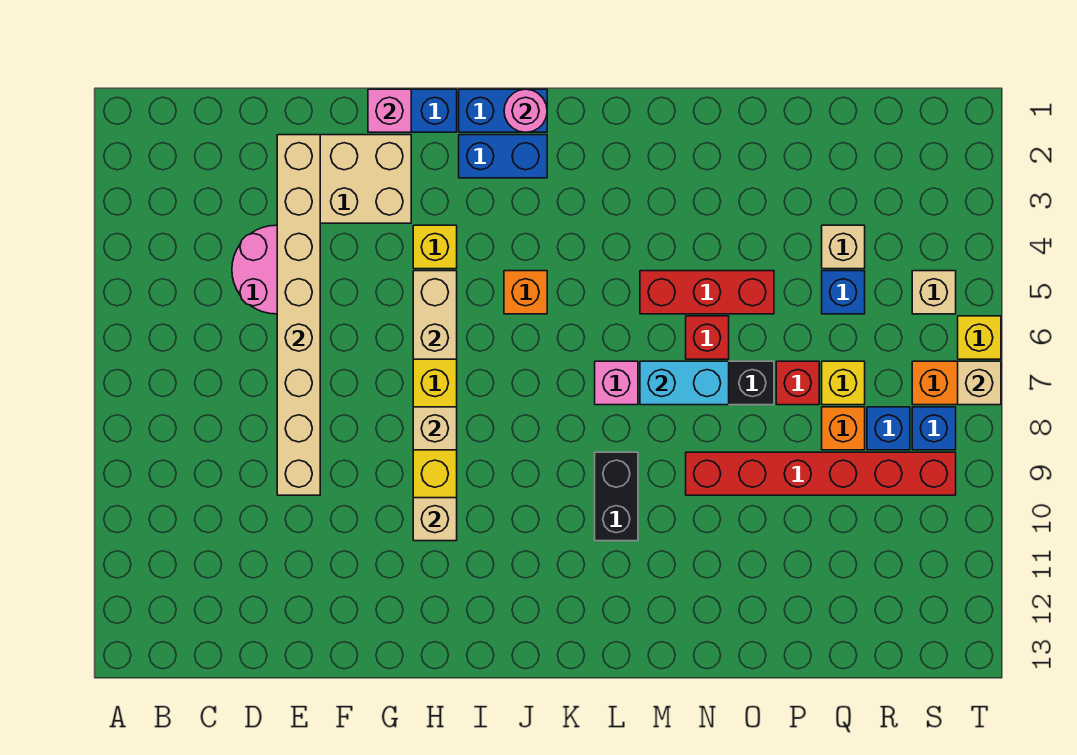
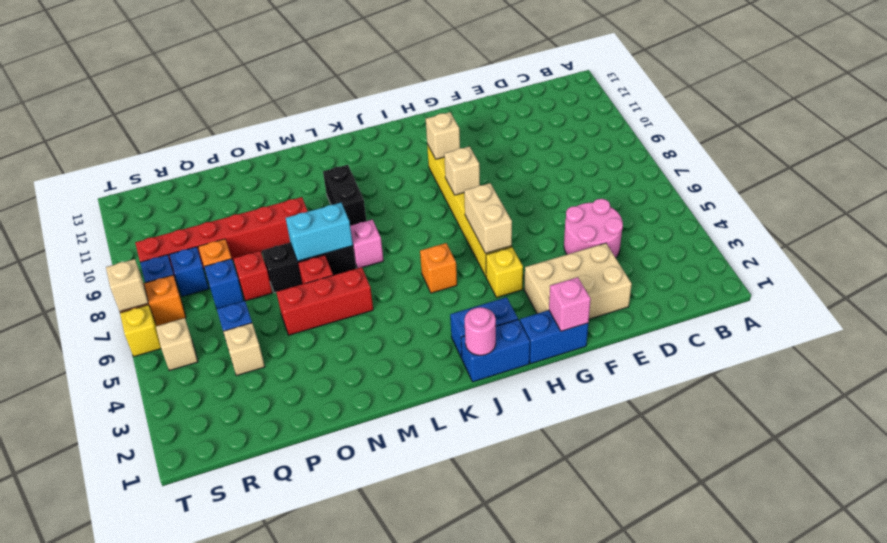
tan 1x8 brick [277,135,320,495] -> none
yellow 1x1 brick [822,361,865,405] -> blue 1x1 brick [204,259,244,309]

